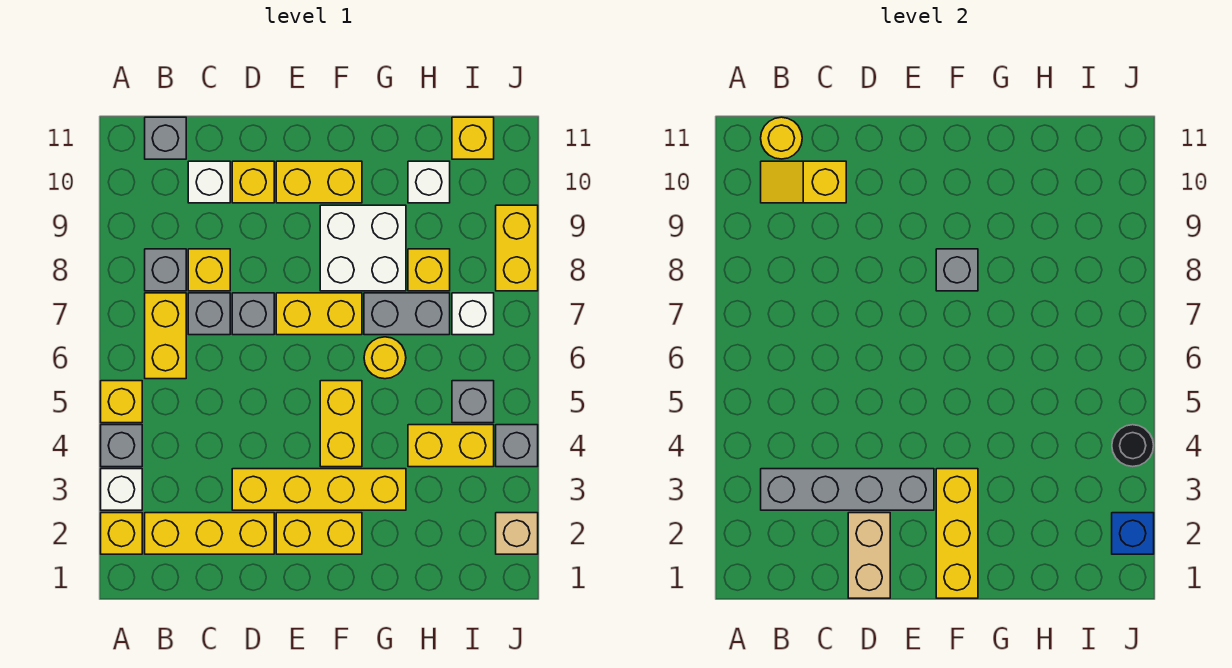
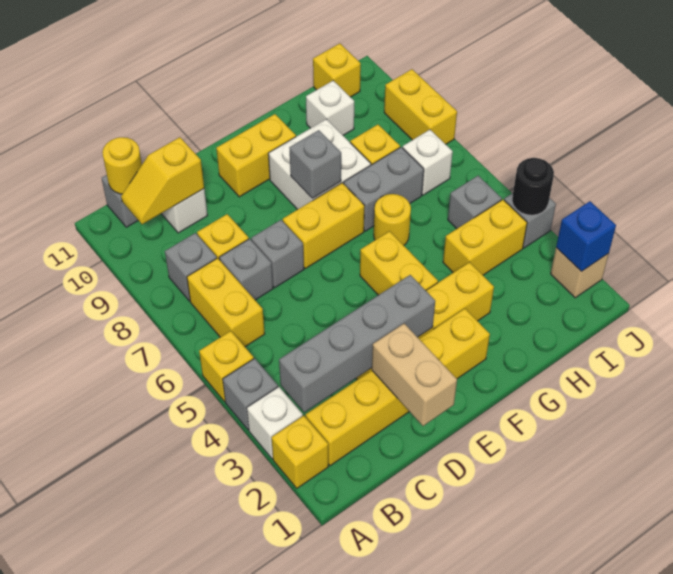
yellow 1x1 brick [232,161,274,203] -> none
yellow 1x3 brick [936,469,978,598] -> none

